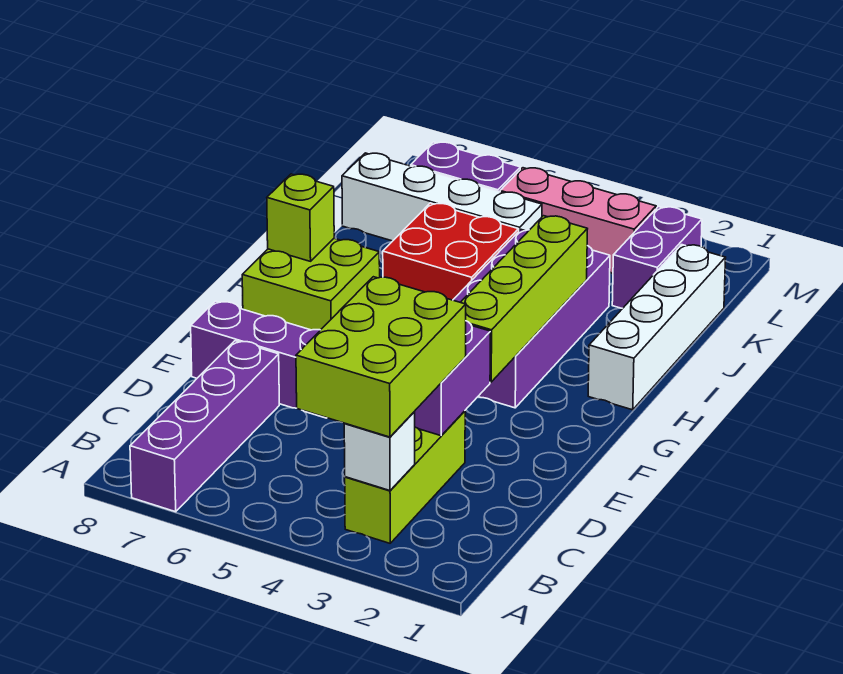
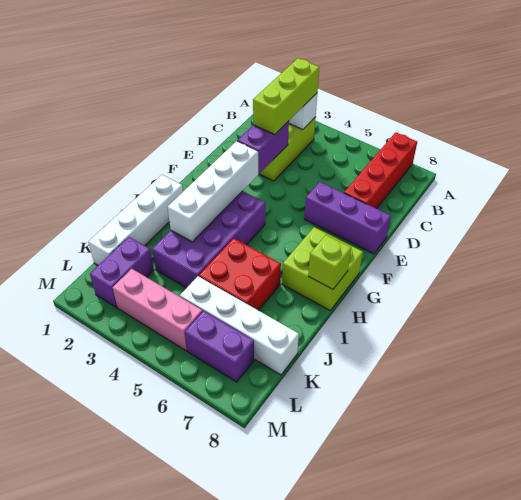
purple 1x4 brick [130,341,279,512] -> red 1x4 brick [344,132,417,209]
lime 2x3 brick [296,277,466,437] -> lime 1x3 brick [253,58,319,135]
lime 1x4 brick [461,216,587,382] -> white 1x4 brick [167,141,258,242]

